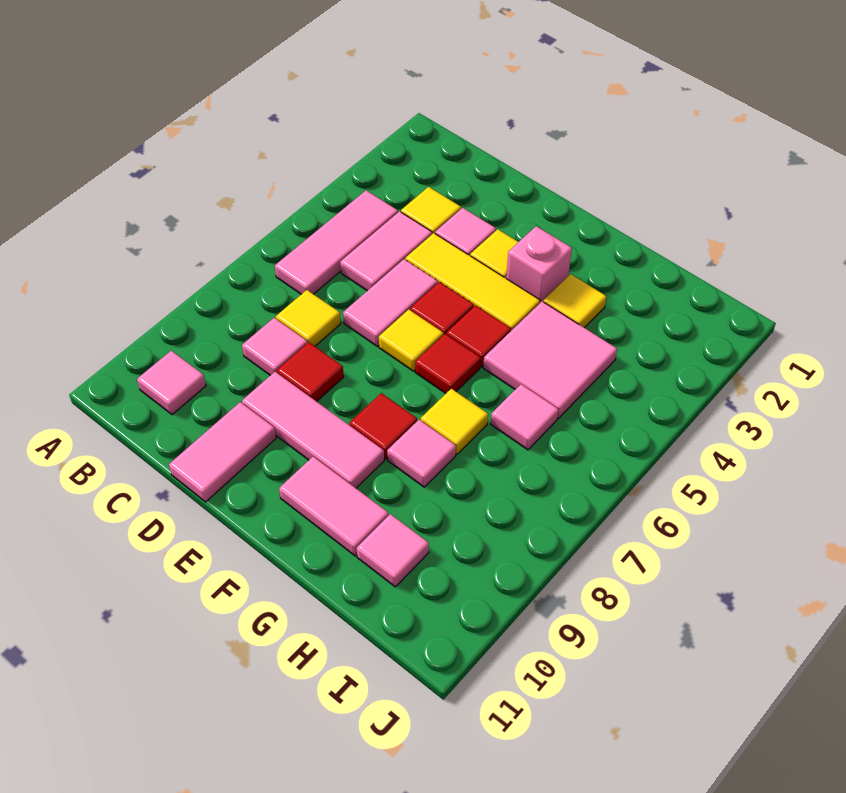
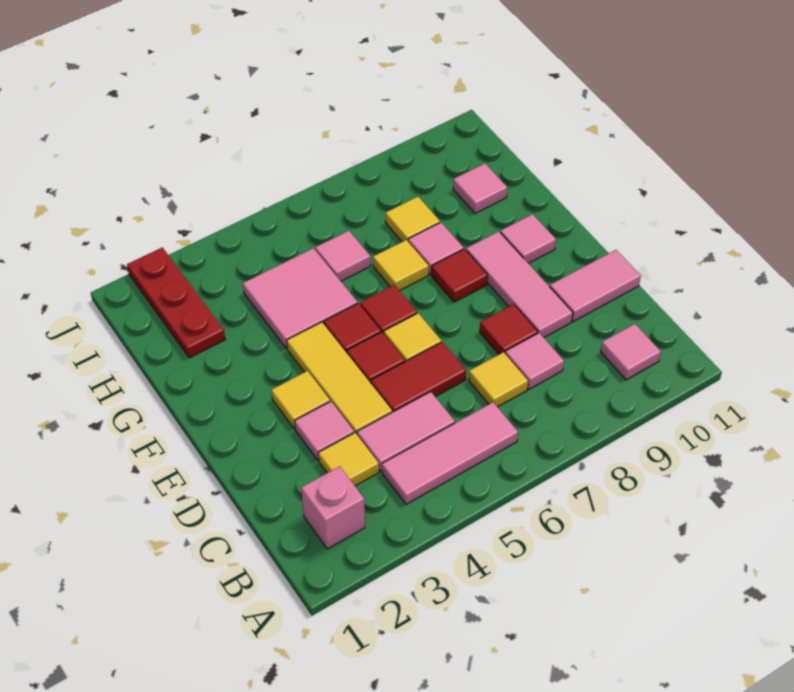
pink 1x2 tile [343,259,438,346] -> red 1x2 tile [371,342,466,412]
pink 1x1 brick [506,226,572,303] -> pink 1x1 brick moved to [301,466,365,549]
pink 1x2 tile [279,457,389,556] -> pink 1x1 tile [500,214,556,263]
yellow 1x1 tile [543,274,606,328] -> yellow 1x1 tile moved to [386,197,440,242]
none -> red 1x3 plate [127,247,225,358]

